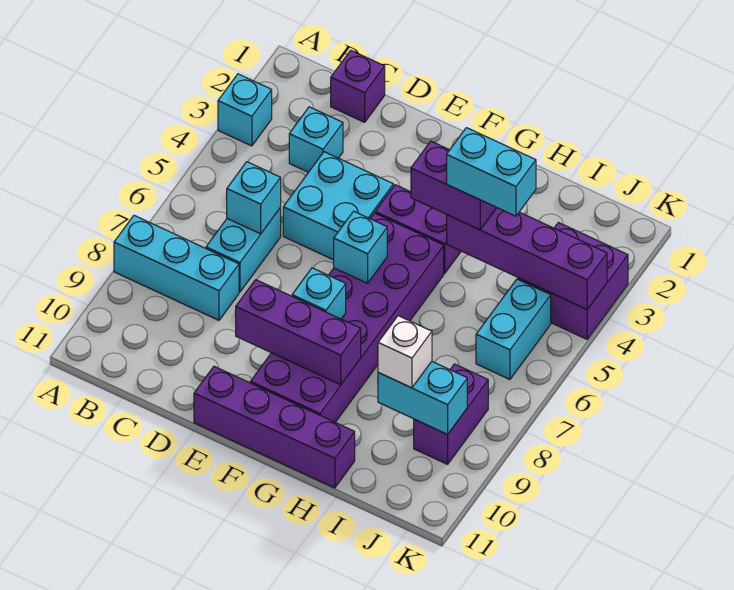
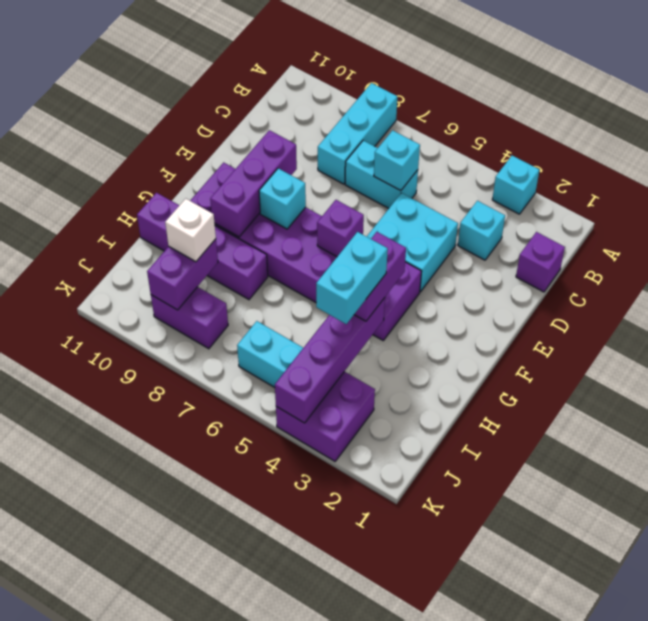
purple 1x4 brick [194,366,355,488] -> purple 1x4 brick turned to [137,193,268,299]
cyan 1x1 brick [334,211,387,283] -> purple 1x1 brick [317,200,364,257]
cyan 1x2 brick [378,361,467,434] -> purple 1x2 brick [147,239,218,310]

